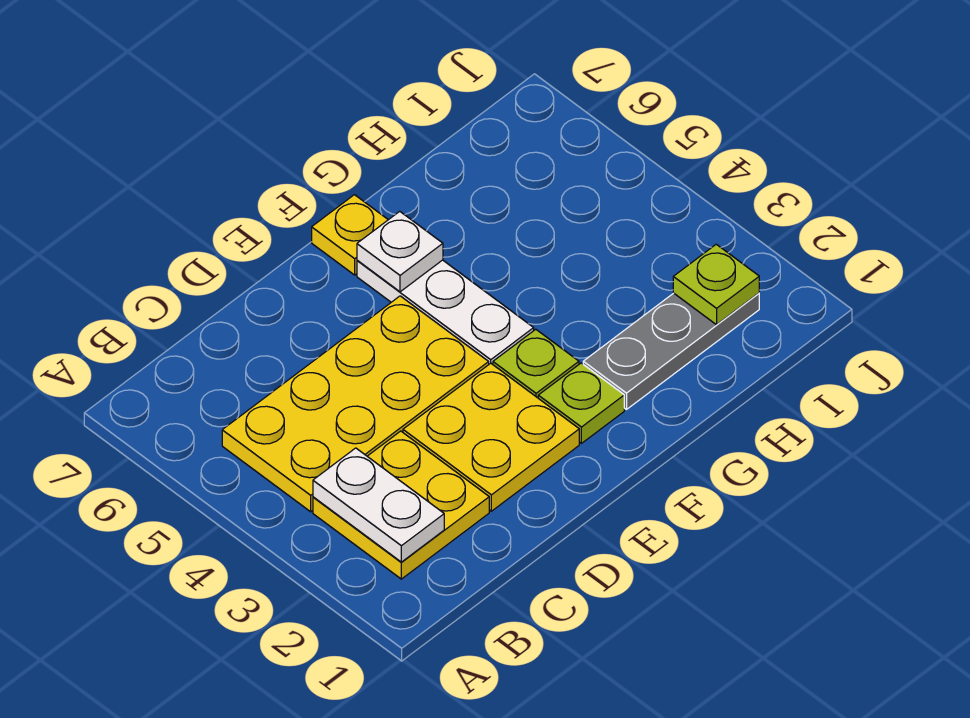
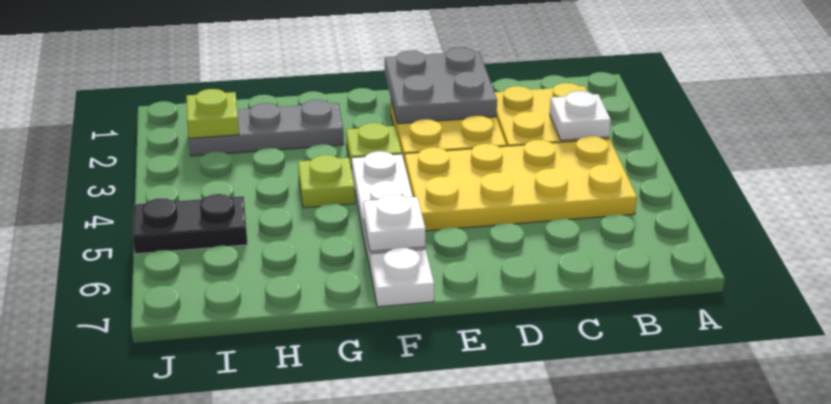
white 1x2 plate [313,448,444,562] -> white 1x1 plate [550,91,611,140]
none -> grey 2x2 plate [385,47,497,124]
lime 1x1 plate [538,363,624,443] -> lime 1x1 plate moved to [298,155,355,208]
yellow 1x1 plate [312,195,388,275] -> white 1x1 plate [370,248,434,307]
none -> black 1x2 plate [133,194,248,254]

